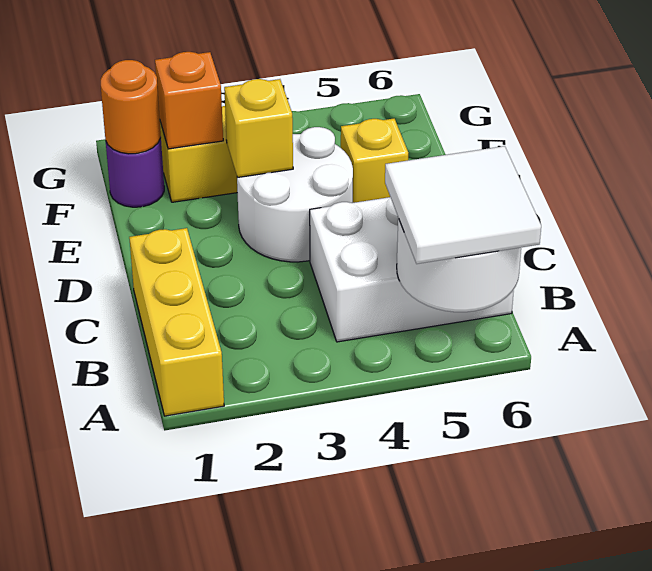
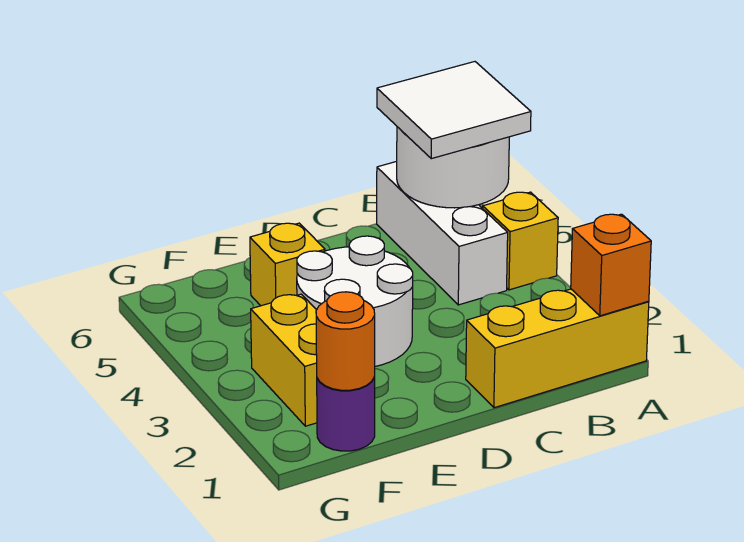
white 2x3 brick [310,197,514,342] -> white 1x3 brick [377,161,508,305]
yellow 1x1 brick [224,79,293,177] -> yellow 1x1 brick moved to [483,192,558,290]
orange 1x1 brick [155,52,223,149] -> orange 1x1 brick moved to [571,214,651,316]

